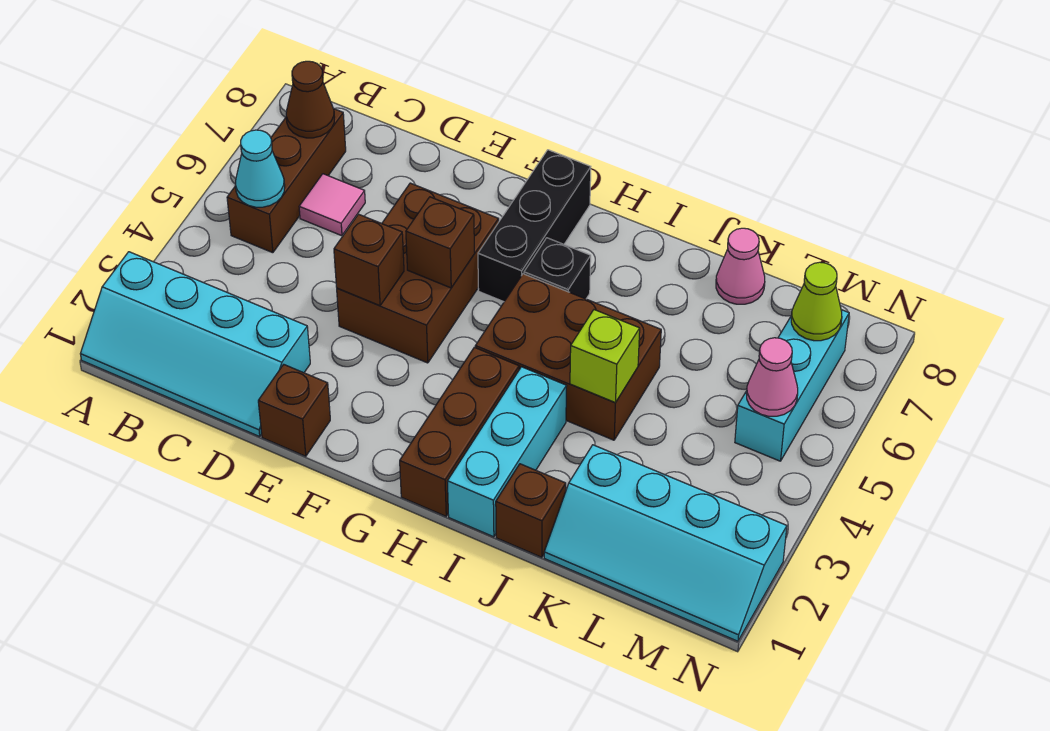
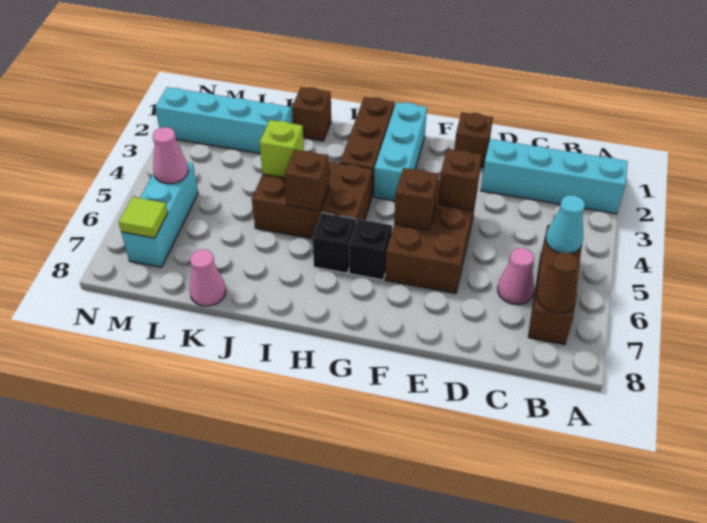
pink 1x1 tile [299,174,365,236] -> pink 1x1 cone [498,248,534,305]
black 1x3 brick [478,150,591,302] -> black 1x1 brick [349,219,392,280]
cyan 1x3 brick [447,367,566,537] -> cyan 1x3 brick moved to [374,102,427,201]
none -> brown 1x1 brick [284,150,329,211]
lime 1x1 cone [791,262,842,341] -> lime 1x1 tile [119,197,168,238]

